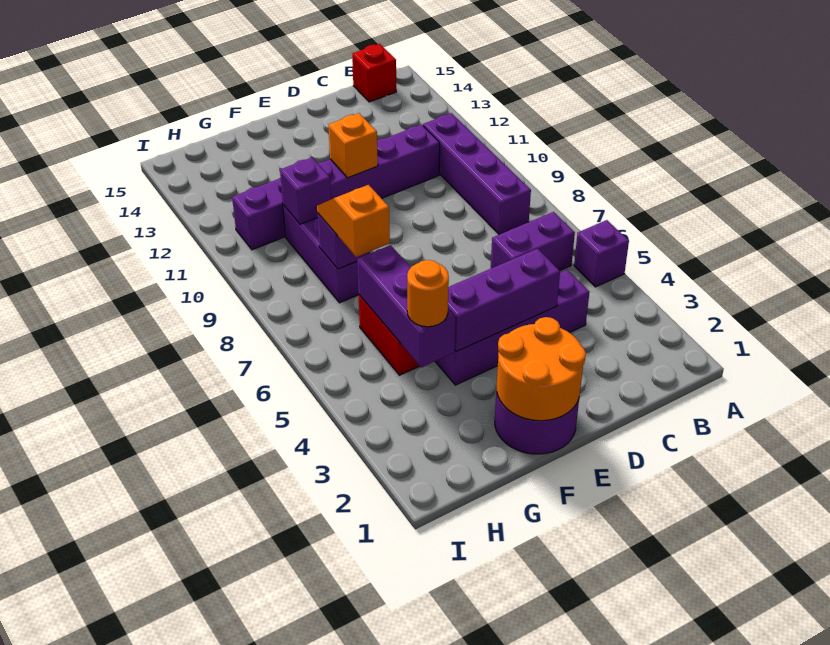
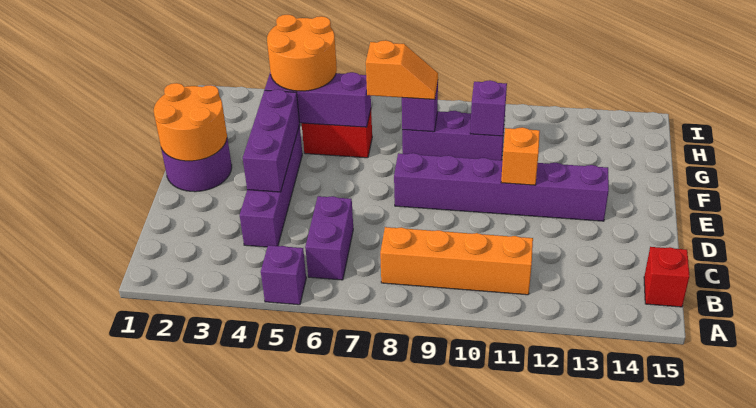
purple 1x4 brick [423,113,531,235] -> orange 1x4 brick [380,227,533,295]
purple 1x6 brick [232,125,440,250] -> purple 1x6 brick turned to [394,153,609,221]
orange 1x1 round brick [407,260,449,327] -> orange 2x2 round brick [267,15,337,91]

